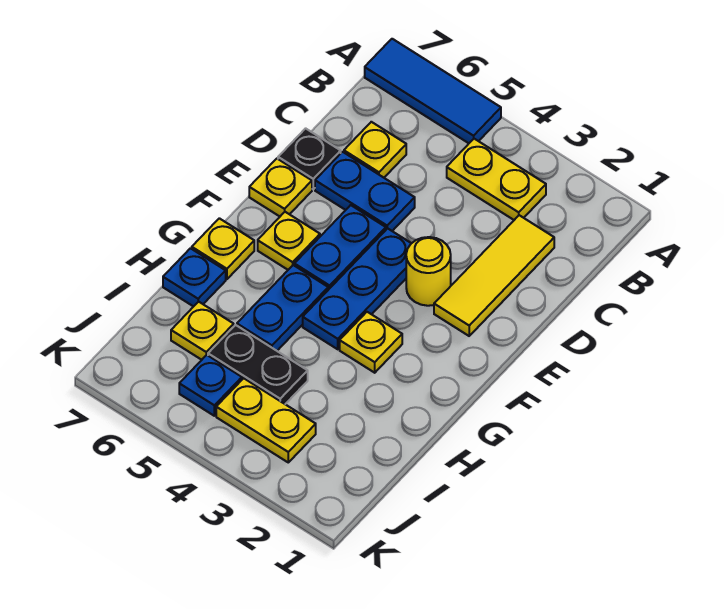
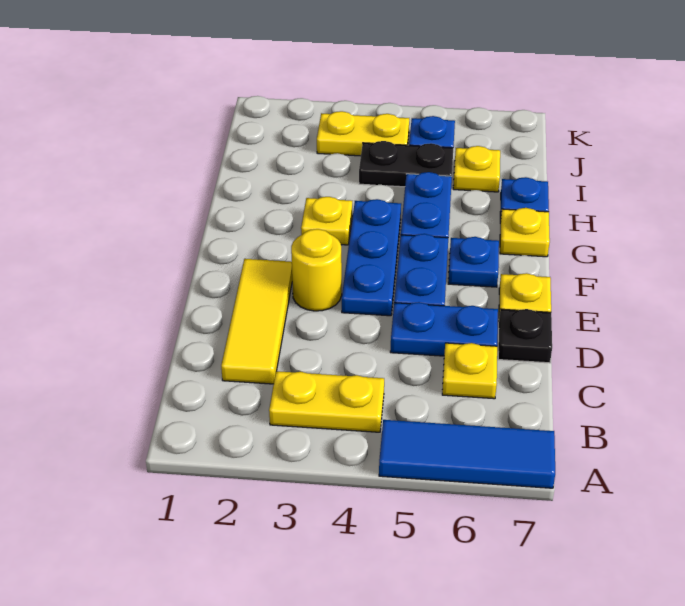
yellow 1x1 plate [258,212,320,270] -> blue 1x1 plate [448,237,499,287]

